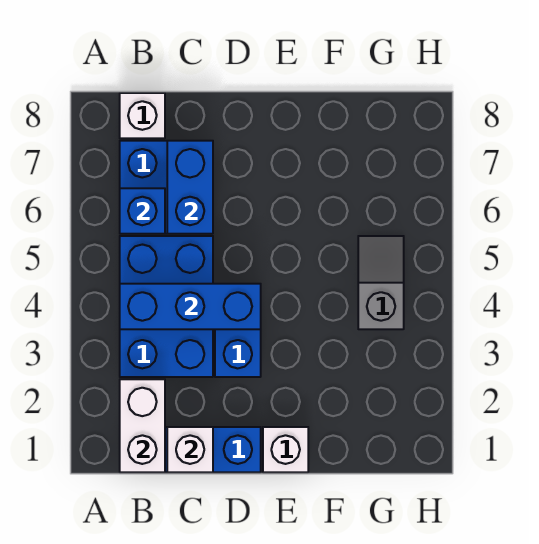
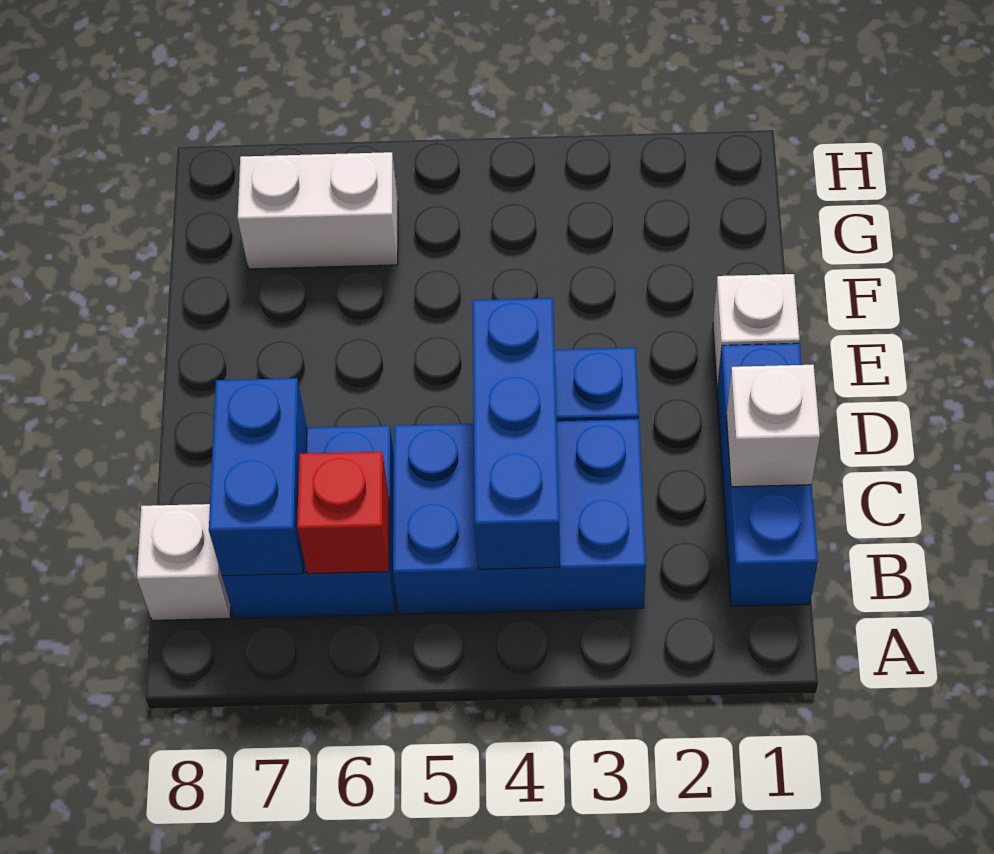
white 1x2 brick [120,379,165,472] -> white 1x2 brick moved to [238,152,398,269]
blue 1x1 brick [120,188,165,234] -> red 1x1 brick [297,451,389,574]
blue 1x2 brick [167,141,213,234] -> blue 1x2 brick turned to [209,378,307,576]
grey 1x2 slope [358,236,404,329] -> none

